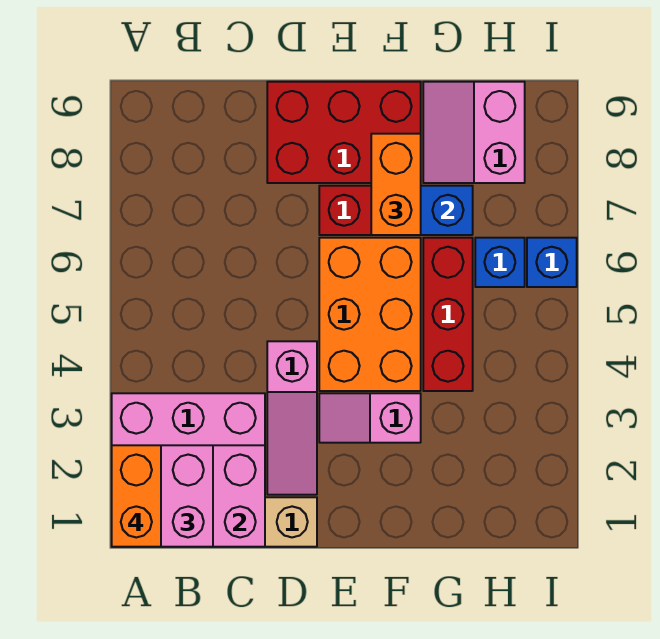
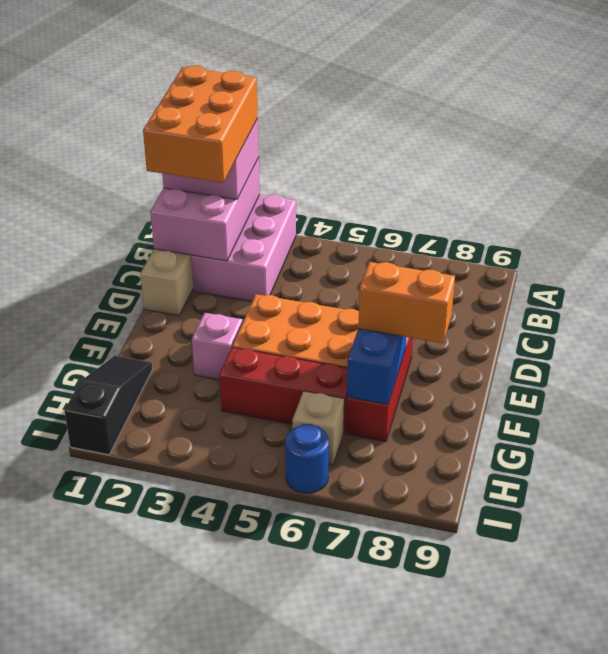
orange 1x2 brick [112,445,161,547] -> orange 2x3 brick [143,66,258,183]
pink 1x3 slope [267,341,317,495] -> none
red 2x3 brick [267,82,421,183] -> none
none -> black 1x3 slope [64,356,153,455]
pink 2x2 slope [423,82,525,183] -> none
blue 1x1 brick [475,238,525,287] -> tan 1x1 brick [292,391,344,465]
blue 1x1 brick [527,238,577,287] -> blue 1x1 round brick [285,424,329,493]

